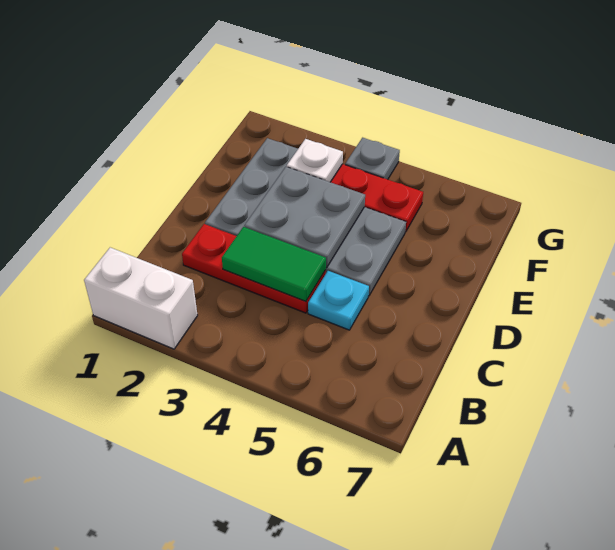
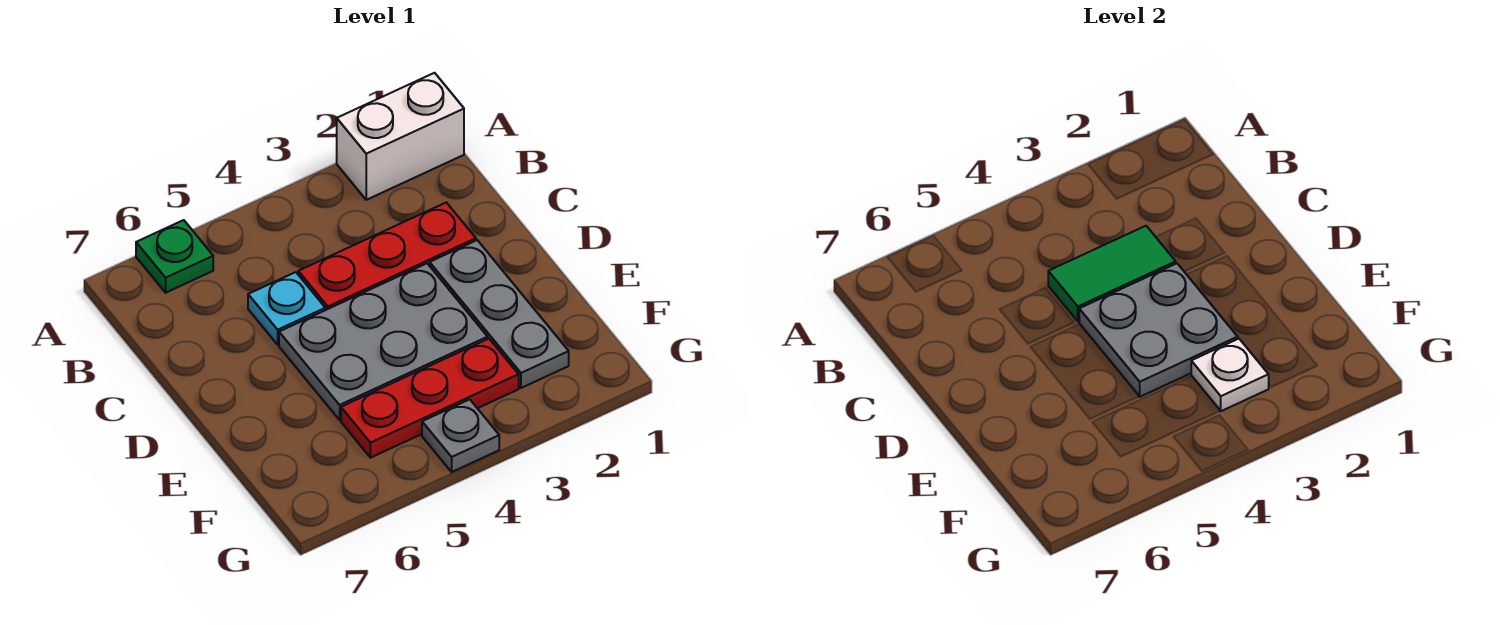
none -> green 1x1 plate [136,220,213,293]

